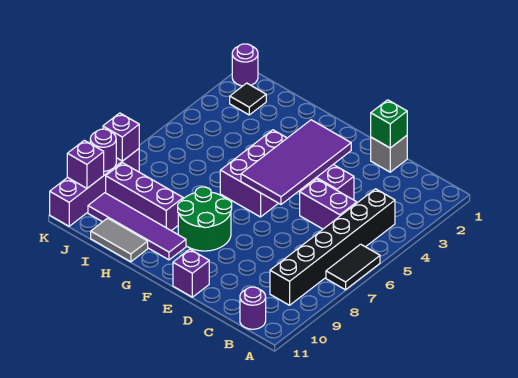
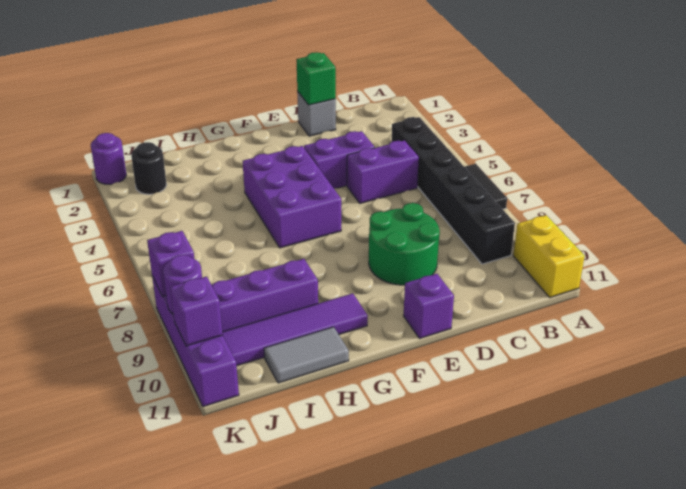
none -> yellow 1x2 brick [513,215,585,297]
purple 1x1 round brick [240,287,266,329] -> none
purple 2x4 tile [241,120,351,204] -> none
green 2x2 round brick [178,187,232,251] -> green 2x2 round brick moved to [369,203,440,285]
black 1x1 tile [230,83,266,115] -> black 1x1 round brick [131,142,166,194]

